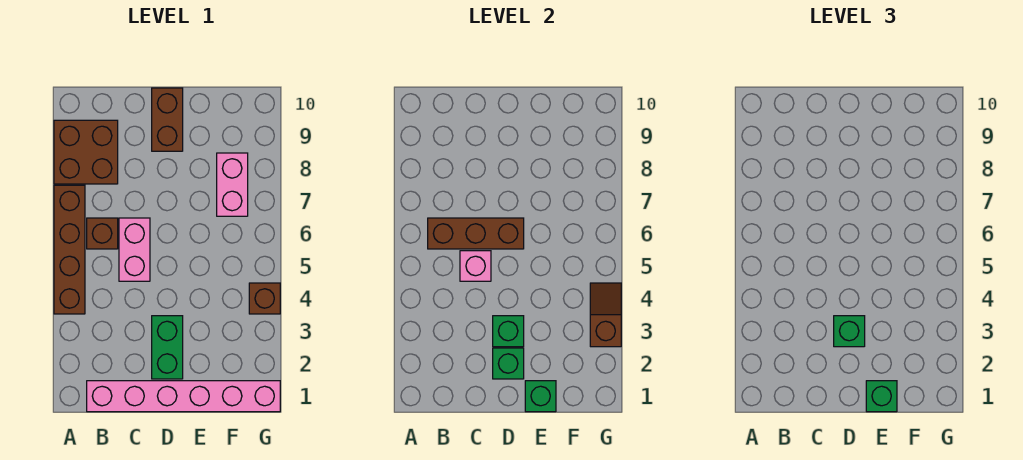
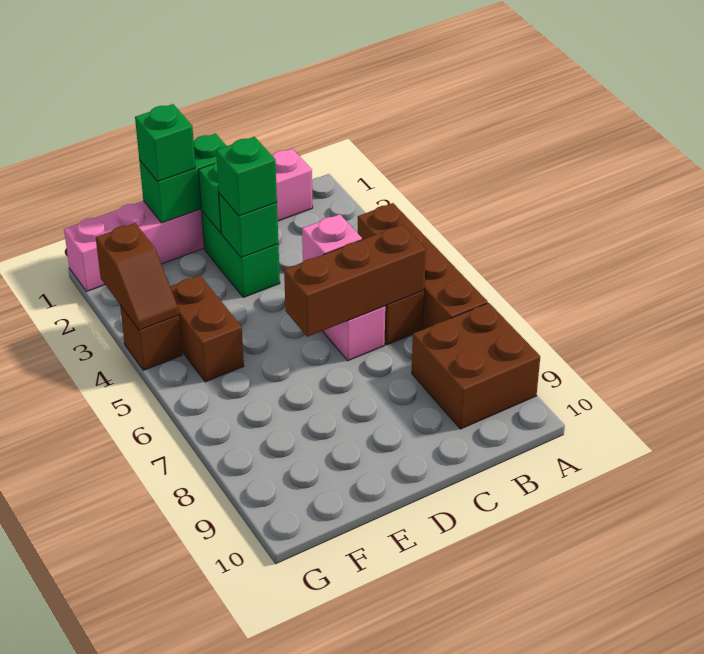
brown 1x2 brick [152,88,183,151] -> brown 1x2 brick moved to [170,275,244,382]
green 1x1 brick [525,381,556,412] -> green 1x2 brick [139,134,226,223]
pink 1x2 brick [217,153,248,216] -> none

